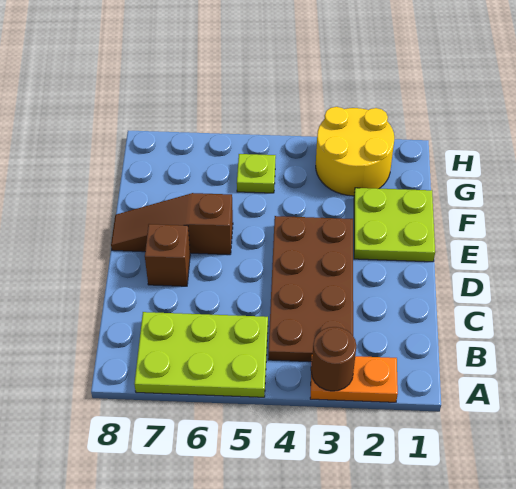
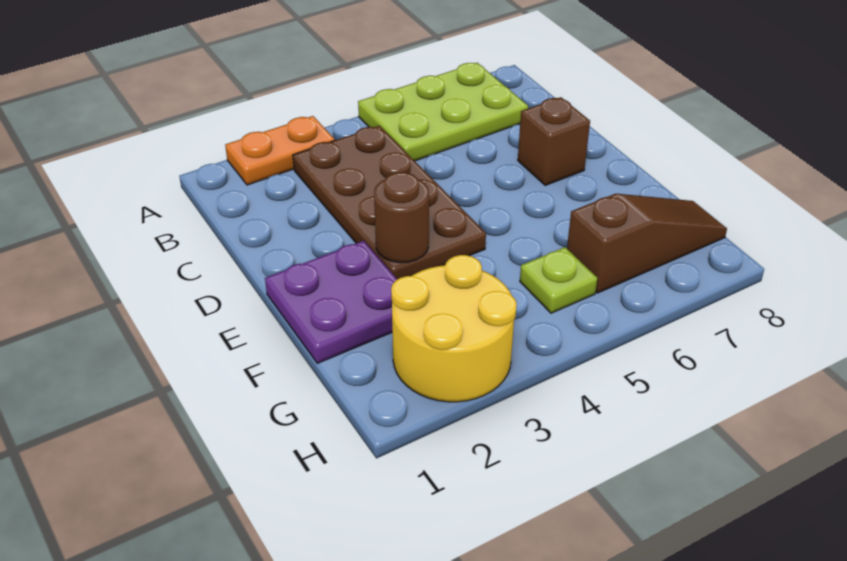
brown 1x1 round brick [311,327,356,391] -> brown 1x1 round brick moved to [374,172,429,263]
lime 2x2 plate [354,188,435,262] -> purple 2x2 plate [265,241,397,363]
brown 1x3 slope [111,193,233,255] -> brown 1x3 slope moved to [567,194,727,293]

